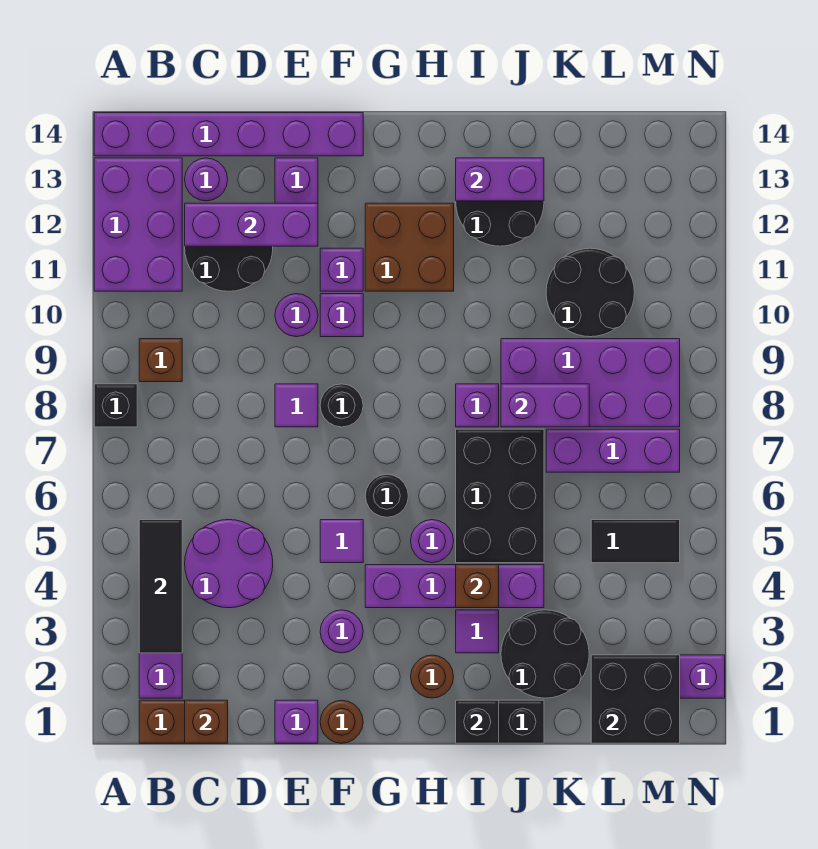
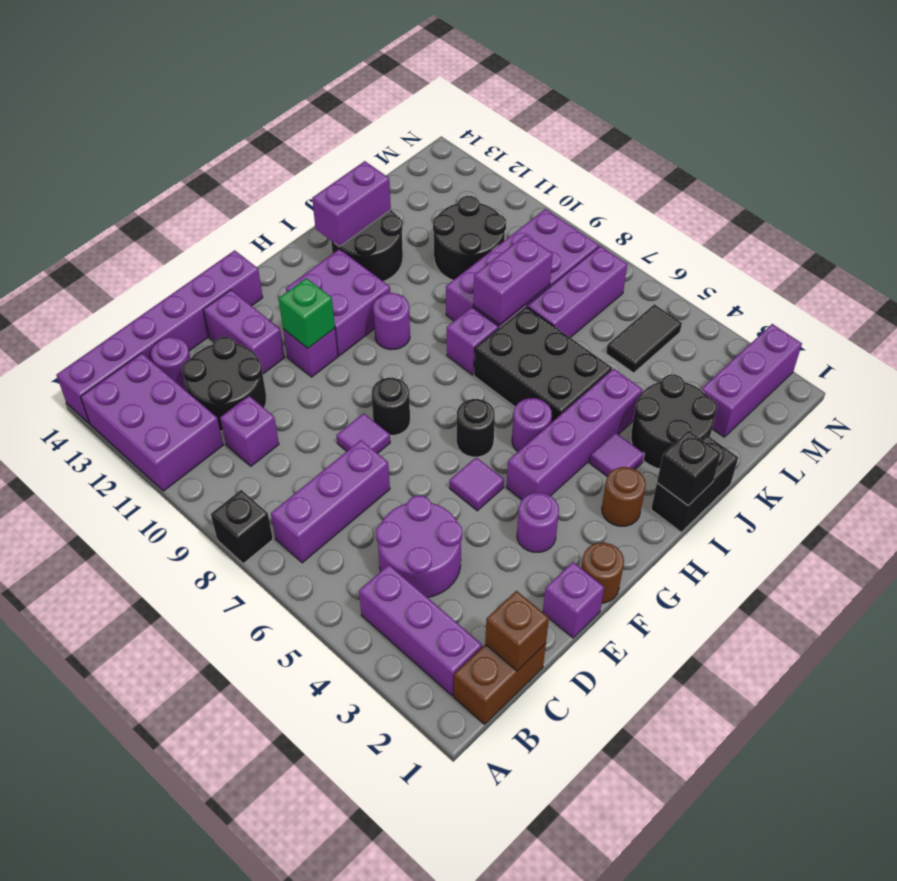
black 1x3 tile [139,520,182,653] -> none
brown 1x1 brick [139,339,182,382] -> none
purple 1x3 brick [185,203,318,246] -> purple 1x3 brick moved to [271,440,390,563]
purple 1x1 round brick [275,294,318,337] -> purple 1x1 round brick moved to [373,293,410,350]
purple 1x1 brick [320,294,363,337] -> purple 1x1 brick moved to [220,396,279,466]
none -> green 1x1 brick [279,278,335,348]
brown 2x2 brick [365,203,454,291] -> purple 2x2 brick [286,249,390,356]
brown 1x1 brick [456,565,499,608] -> none
black 2x2 brick [591,655,680,743] -> none

